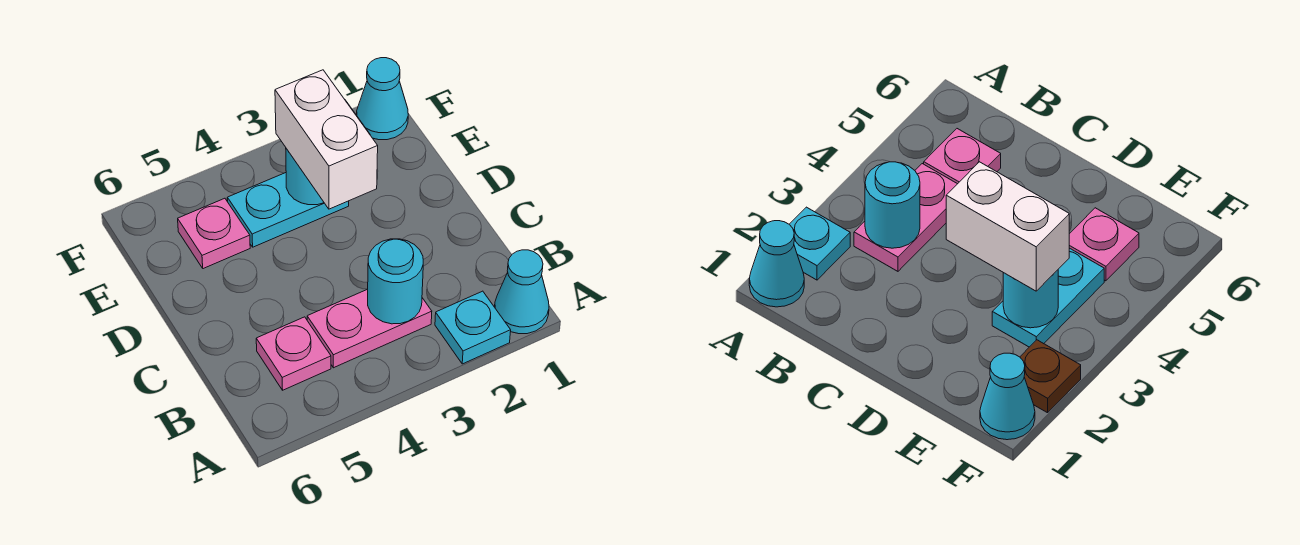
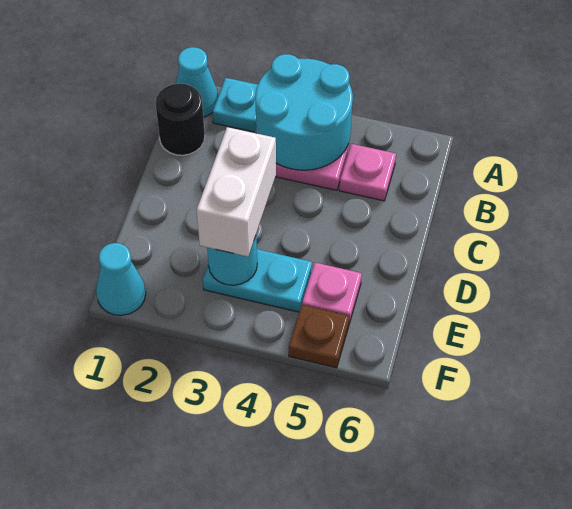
none -> black 1x1 round brick [155,84,205,155]
cyan 1x1 round brick [368,239,423,324] -> cyan 2x2 round brick [255,54,353,170]
brown 1x1 plate [1020,340,1081,413] -> brown 1x1 plate moved to [289,305,349,368]

